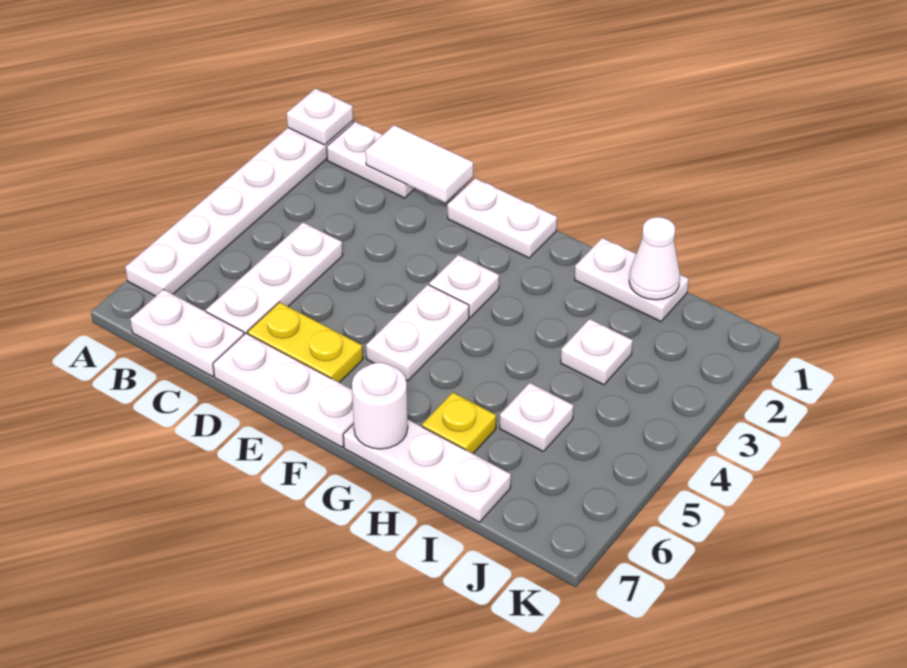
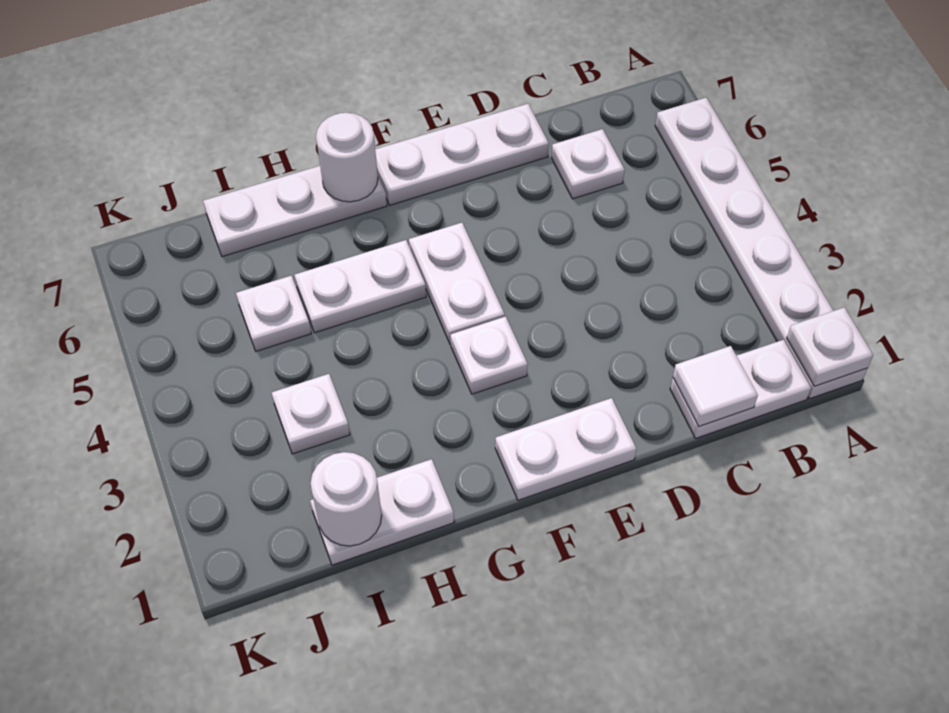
white 1x2 plate [130,289,244,377] -> white 1x2 plate moved to [295,240,426,333]
white 1x2 tile [366,125,473,203] -> white 1x1 tile [673,346,758,426]
white 1x3 plate [206,222,343,334] -> white 1x1 plate [552,129,625,199]
yellow 1x2 plate [248,302,363,383] -> none
yellow 1x1 plate [422,393,496,454] -> none
white 1x1 cone [629,217,680,300] -> white 1x1 round brick [311,452,382,546]

